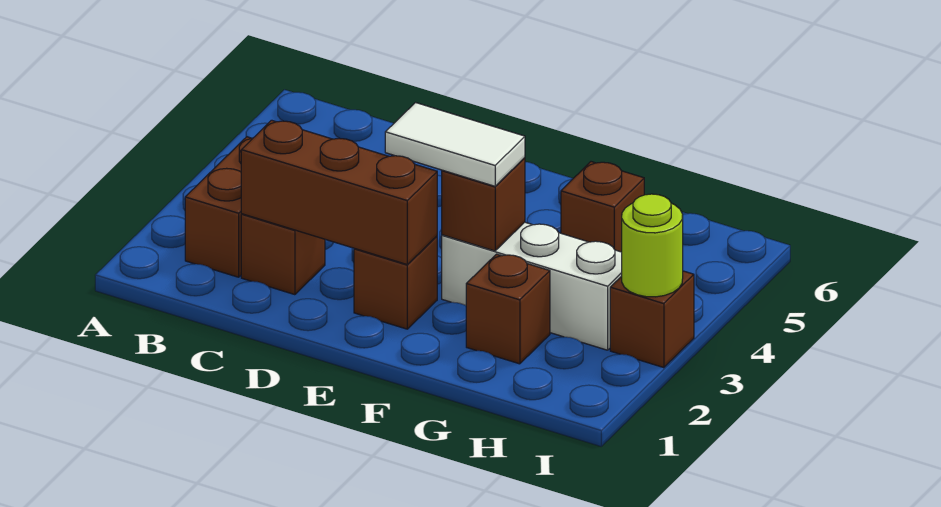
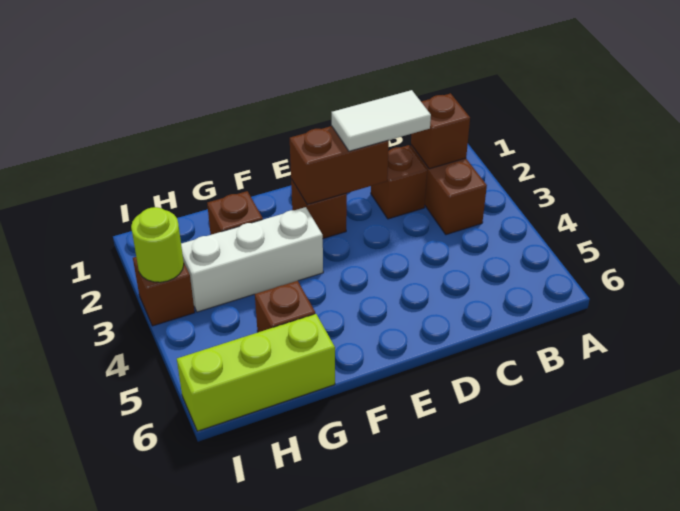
brown 1x3 brick [241,120,437,264] -> brown 1x2 brick [290,126,389,205]
white 1x2 tile [385,103,525,186] -> white 1x2 tile moved to [332,90,431,151]
brown 1x1 brick [442,158,525,251] -> brown 1x1 brick moved to [411,93,470,169]
none -> lime 1x3 brick [177,314,335,431]

